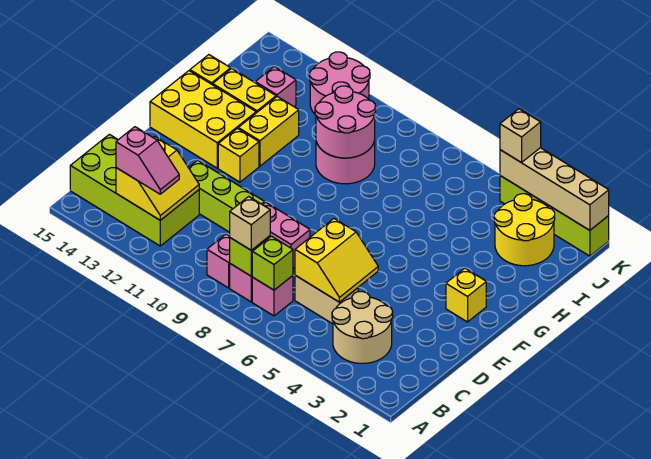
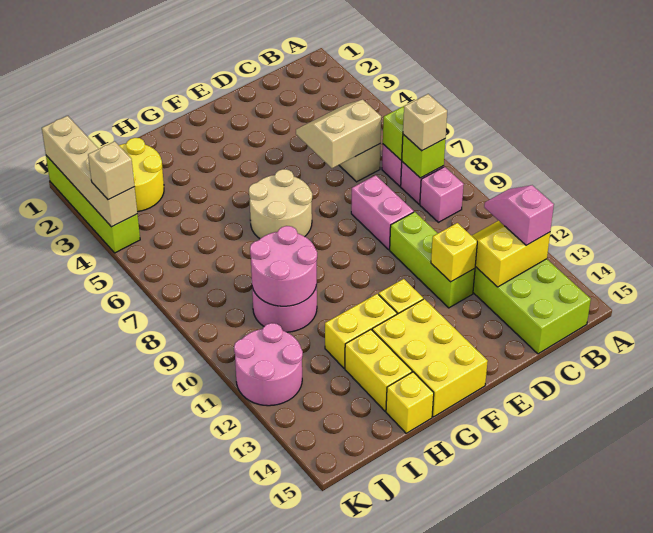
tan 2x2 round brick [332,291,393,363] -> tan 2x2 round brick moved to [249,169,312,239]
yellow 2x2 slope [295,219,378,302] -> tan 2x2 slope [296,100,381,168]
yellow 1x1 brick [446,268,486,322] -> yellow 1x1 brick moved to [431,223,477,282]
pink 1x1 brick [255,67,296,107] -> none

